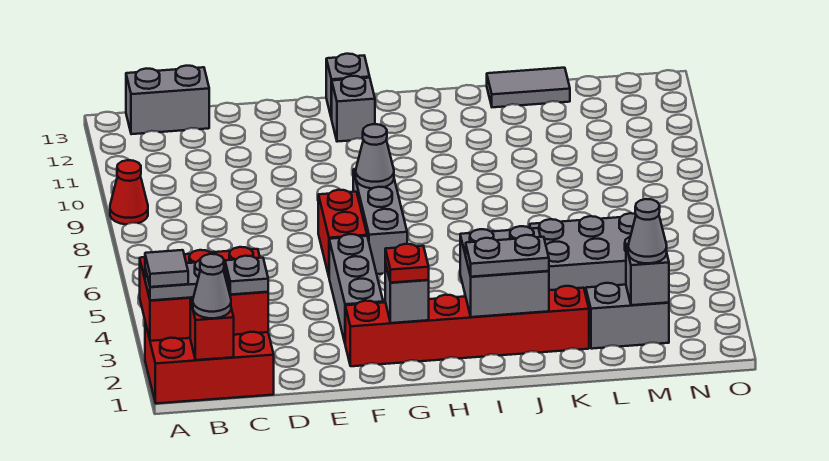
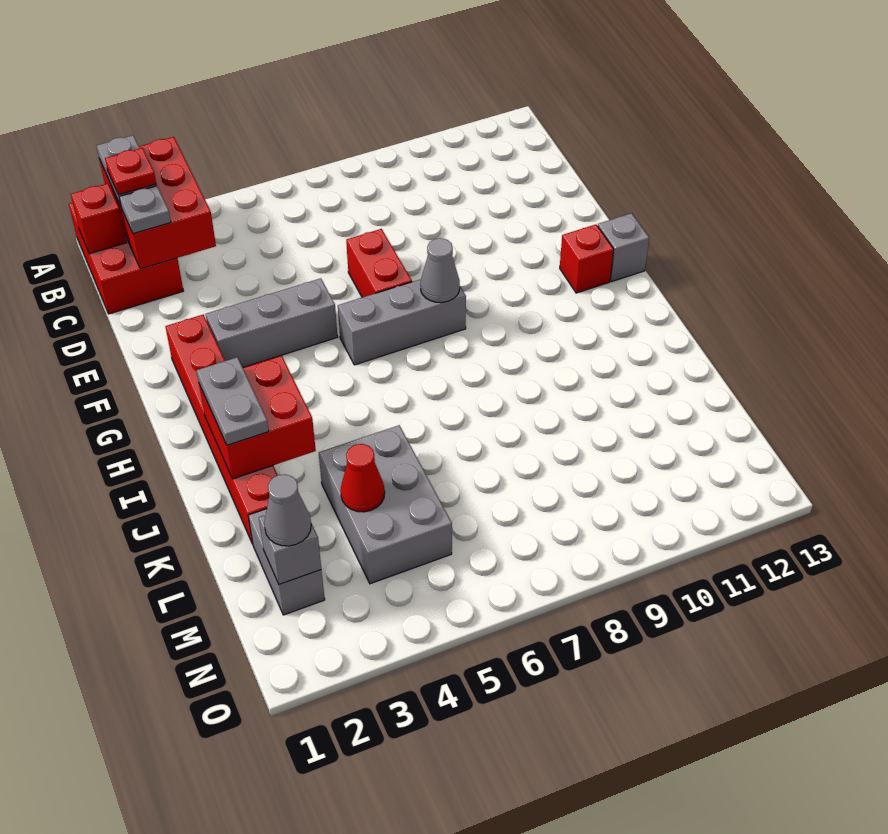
grey 1x1 tile [145,250,188,287] -> none
red 1x1 cone [110,160,148,224] -> red 1x1 cone moved to [341,444,385,512]
grey 1x1 cone [193,254,231,318] -> none
grey 1x2 brick [126,66,209,134] -> none
red 1x2 brick [318,190,367,276] -> red 1x2 brick turned to [346,229,412,297]
grey 1x1 brick [385,263,429,323] -> none
red 1x1 plate [385,244,429,283] -> red 1x1 plate moved to [105,148,156,195]
grey 1x1 brick [332,76,375,142] -> red 1x1 brick [560,224,614,293]
grey 2x2 brick [460,226,549,317] -> red 2x2 brick [199,356,316,479]
grey 1x2 tile [487,68,570,107] -> none

